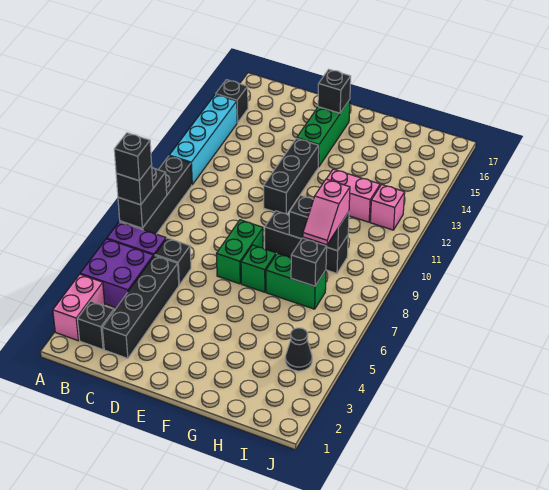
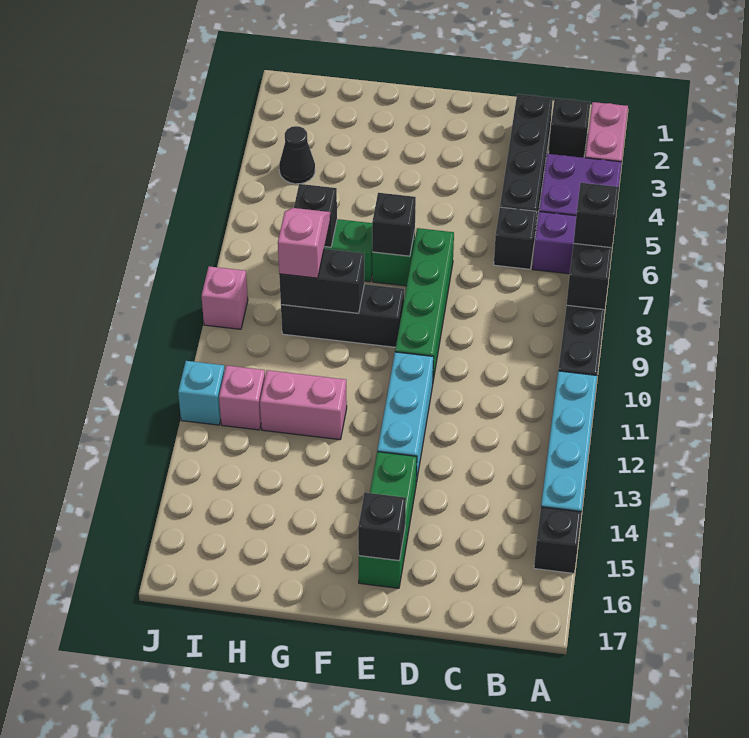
black 1x1 brick [114,133,152,181] -> black 1x1 brick moved to [372,193,416,256]
green 1x2 brick [216,220,263,284] -> green 1x4 brick [395,228,454,380]
black 1x3 brick [264,138,319,214] -> cyan 1x3 brick [377,352,434,483]
none -> pink 1x1 brick [201,266,248,329]
none -> cyan 1x1 brick [178,361,225,425]

